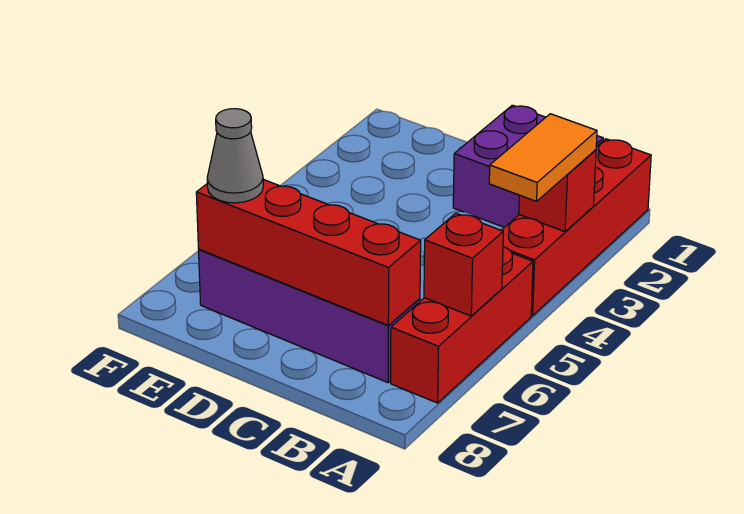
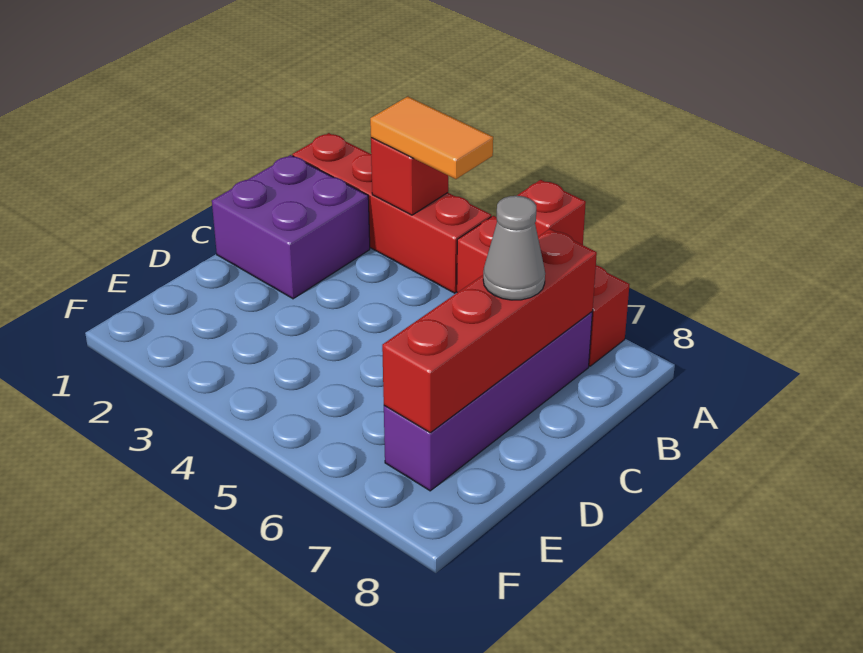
grey 1x1 cone [207,109,263,203] -> grey 1x1 cone moved to [483,196,545,300]

